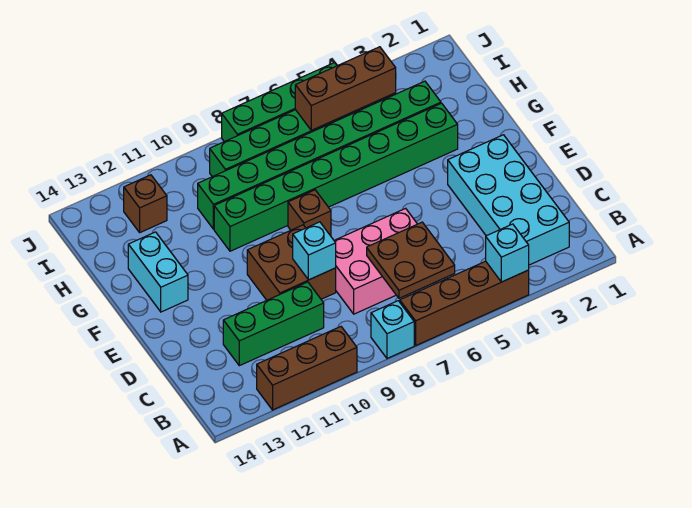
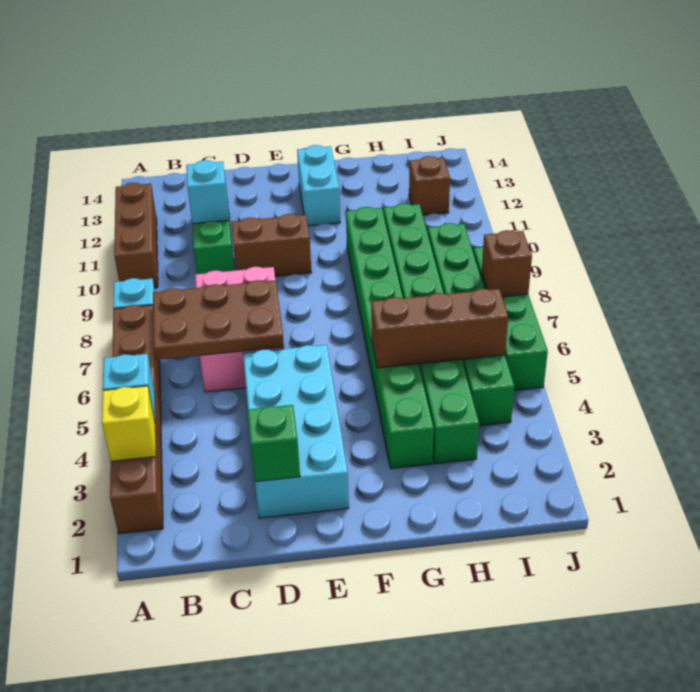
none -> yellow 1x1 brick [102,386,156,461]
brown 1x4 brick [400,261,529,345] -> brown 1x6 brick [110,305,163,534]
cyan 2x4 brick [448,135,569,265] -> cyan 2x4 brick turned to [243,345,349,518]
brown 2x2 plate [367,222,455,298] -> brown 2x3 plate [153,280,284,360]
none -> green 1x1 brick [248,405,300,482]
brown 2x2 brick [247,225,336,300] -> brown 1x2 brick [231,214,312,276]
cyan 1x1 brick [293,222,336,280] -> cyan 1x1 brick moved to [186,160,229,224]
brown 1x1 brick [288,190,331,236] -> brown 1x1 brick moved to [482,230,532,297]
cyan 1x2 brick [128,232,188,312] -> cyan 1x2 brick turned to [297,145,340,226]
brown 1x3 brick [295,47,396,130] -> brown 1x3 brick turned to [371,289,508,368]

